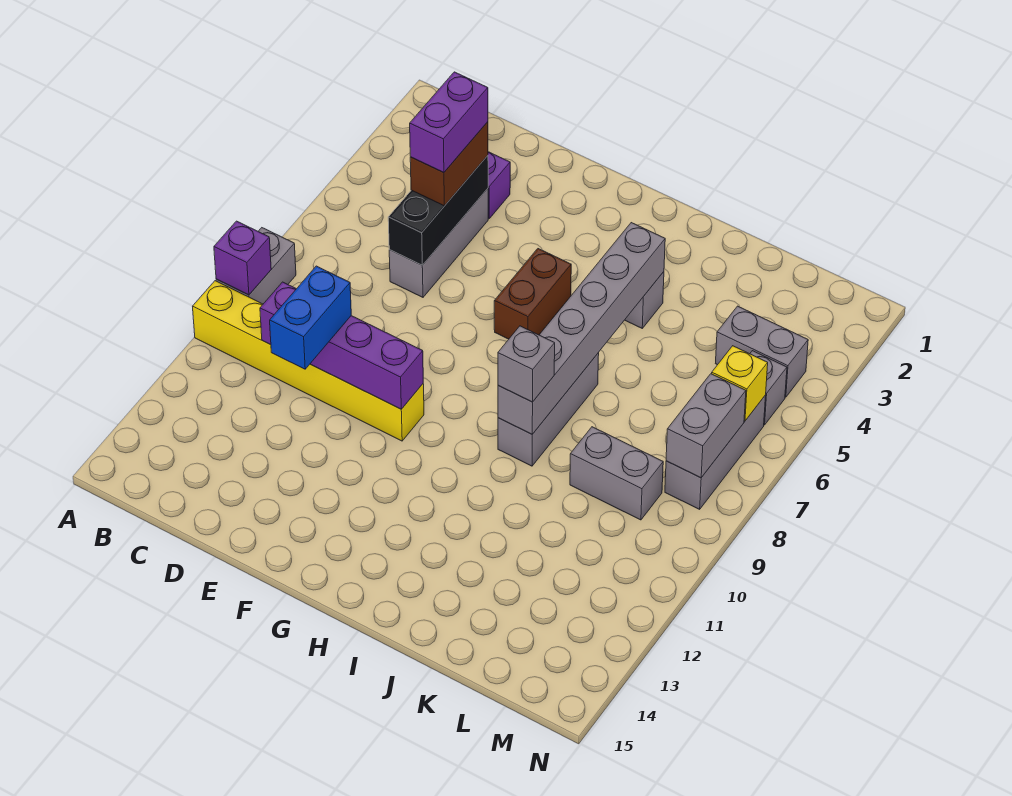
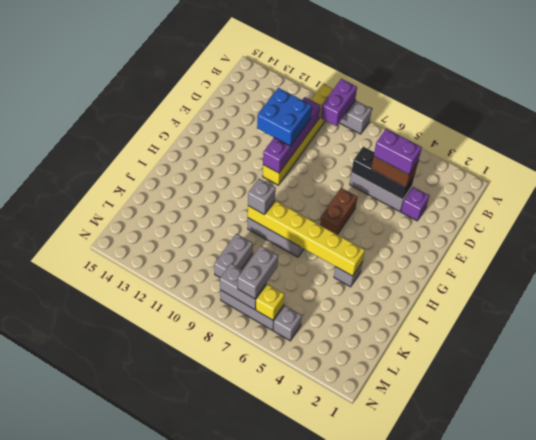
purple 1x1 brick [214,221,271,295] -> purple 1x2 brick [321,79,357,126]
blue 1x2 brick [270,266,351,369] -> blue 2x2 brick [257,88,312,146]
brown 1x2 brick [494,249,571,339] -> brown 1x2 brick turned to [320,188,357,235]
grey 1x6 brick [498,223,665,434] -> yellow 1x6 brick [248,201,365,276]
grey 1x2 brick [715,306,808,397] -> grey 1x2 brick moved to [238,246,278,299]

